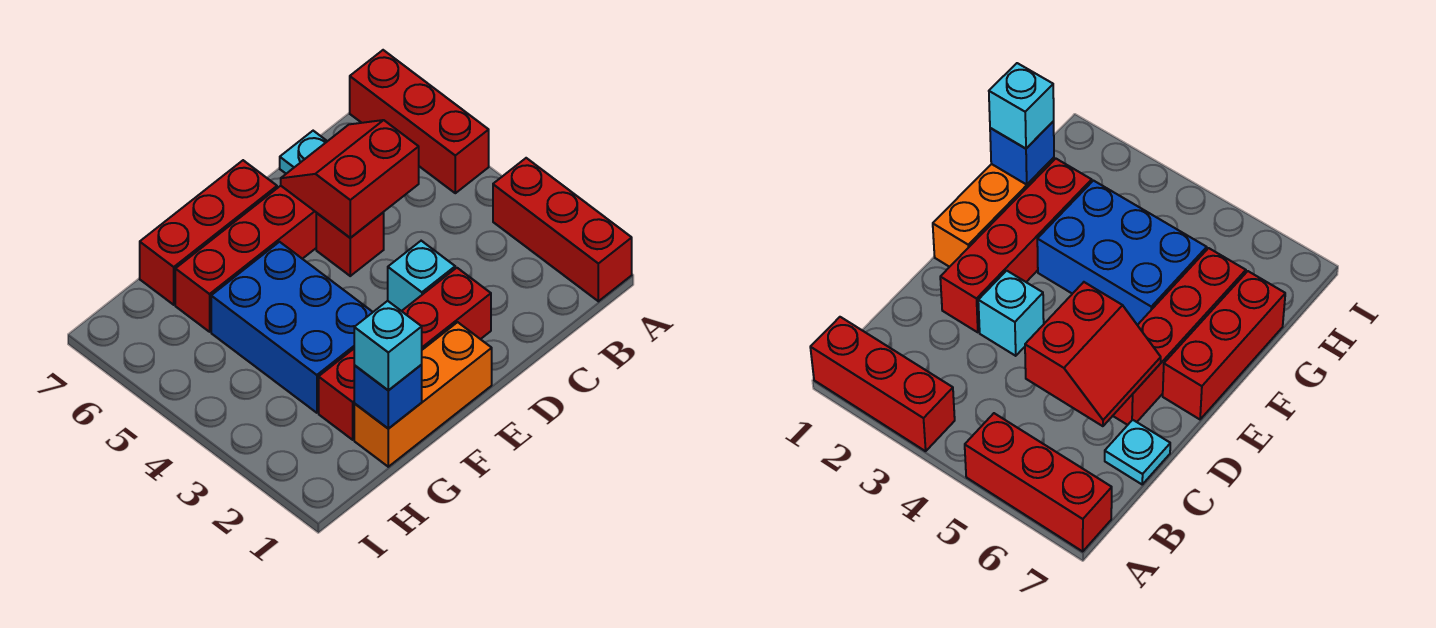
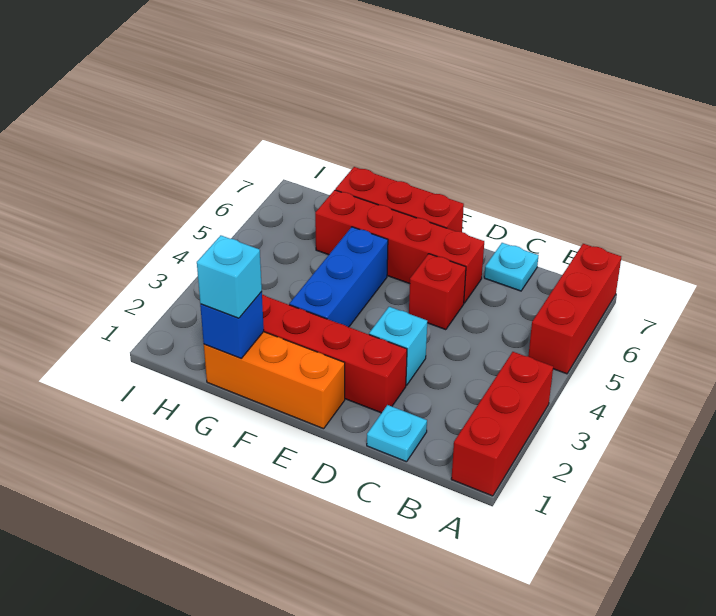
none -> cyan 1x1 plate [367,405,427,462]
red 2x2 slope [281,120,419,238] -> none
blue 2x3 brick [211,242,373,413] -> blue 1x3 brick [289,227,388,327]

